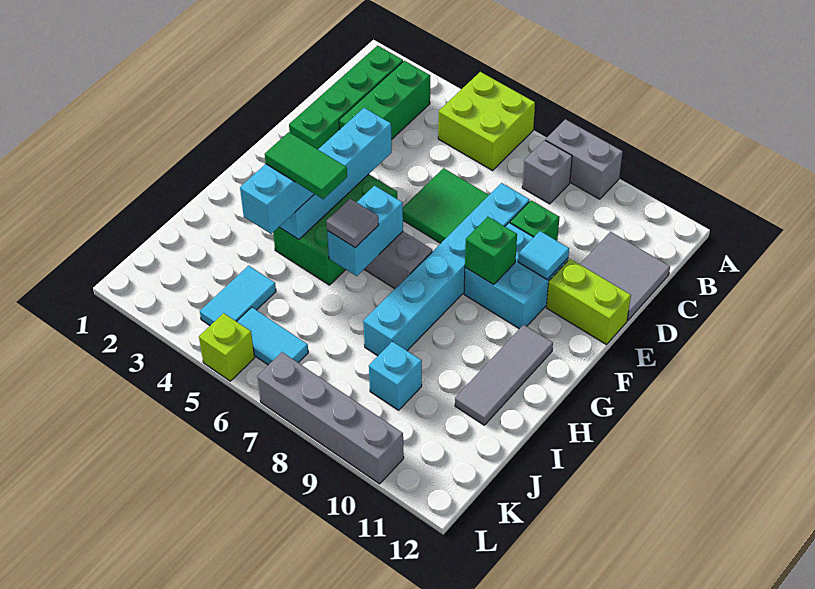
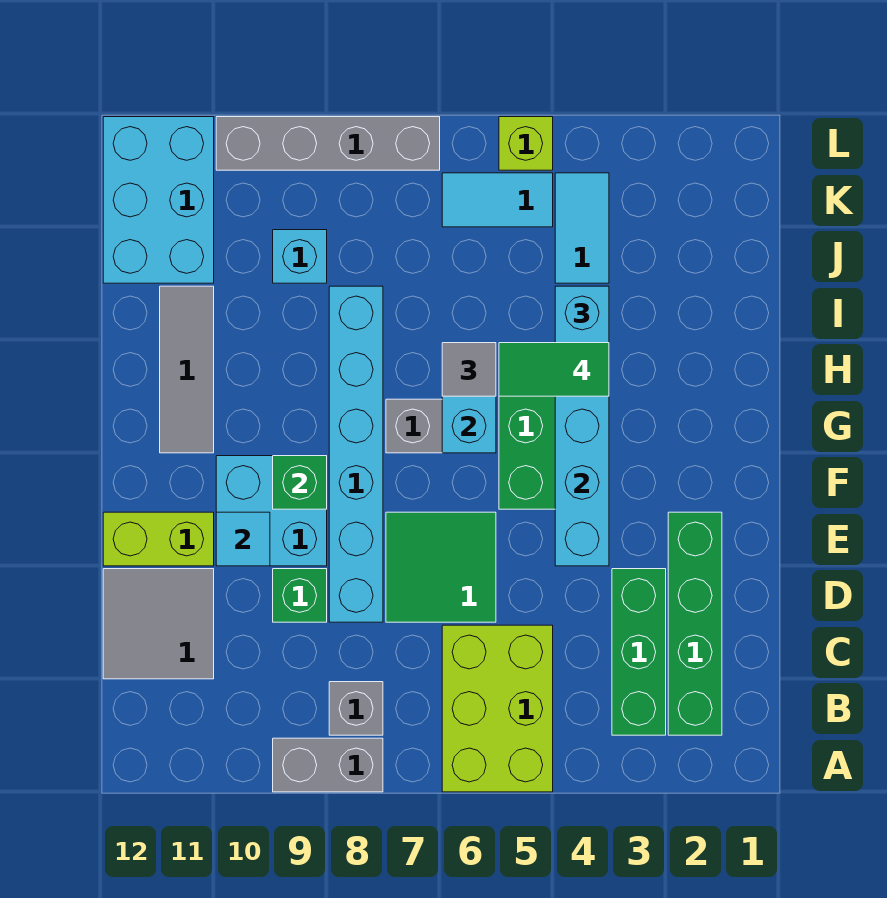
lime 2x2 brick [438,72,535,171] -> lime 2x3 brick [442,625,553,792]
none -> cyan 2x3 brick [103,117,214,283]

